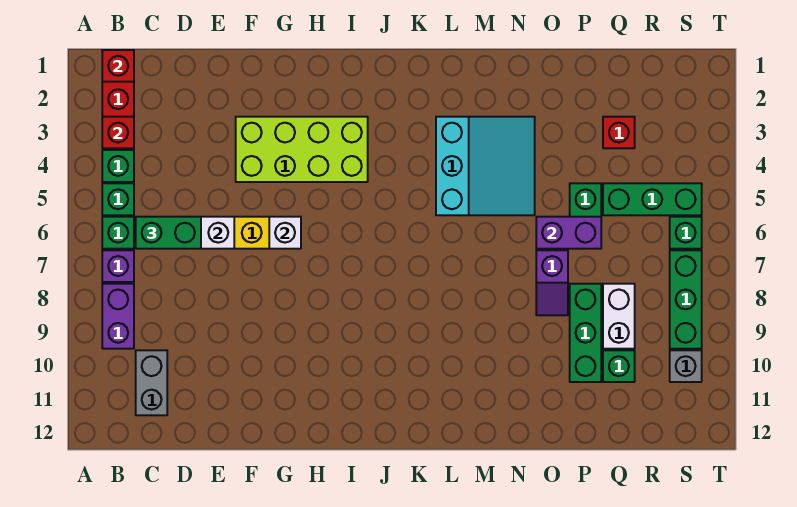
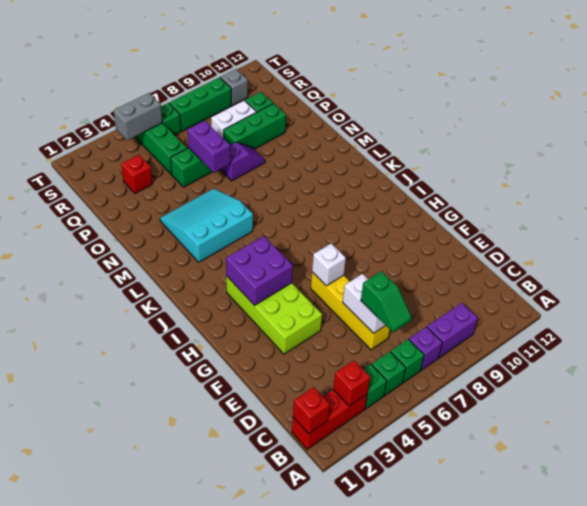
green 1x2 brick [136,217,201,249] -> green 1x2 slope [361,271,412,332]
grey 1x2 brick [136,350,167,415] -> grey 1x2 brick moved to [114,93,162,140]
none -> purple 2x2 brick [226,236,293,305]

